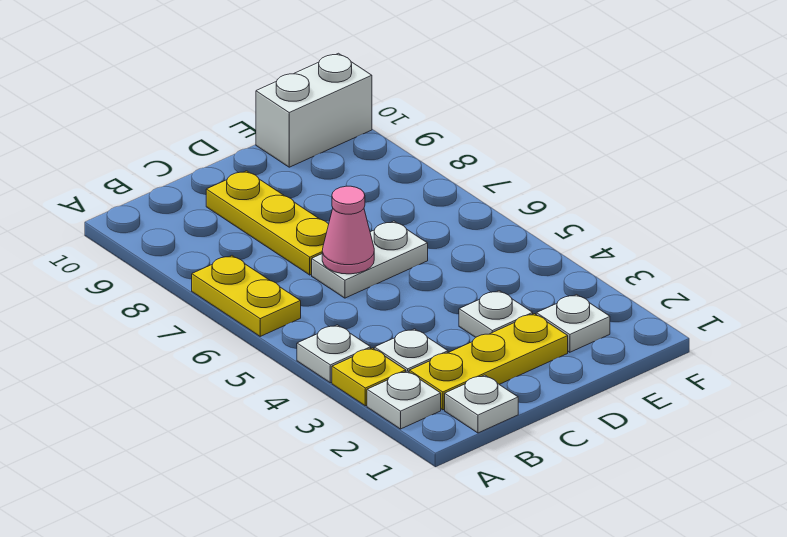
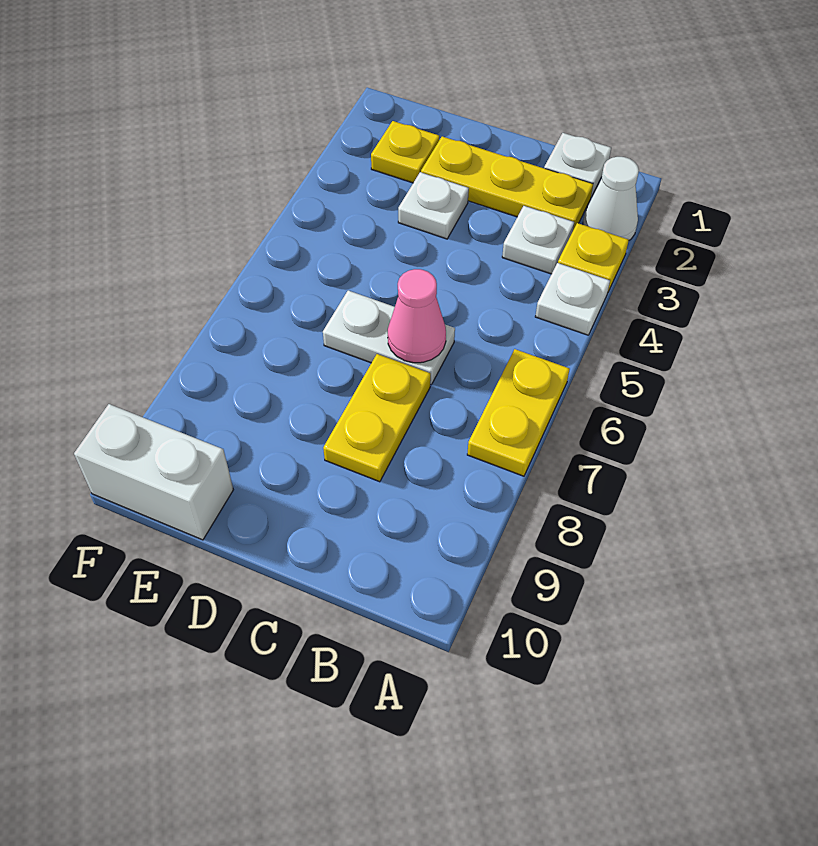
white 1x1 plate [367,371,441,429] -> white 1x1 cone [583,157,639,240]
yellow 1x3 plate [206,171,329,275] -> yellow 1x2 plate [323,354,431,482]
white 1x1 plate [536,295,610,352] -> yellow 1x1 plate [371,121,439,183]

